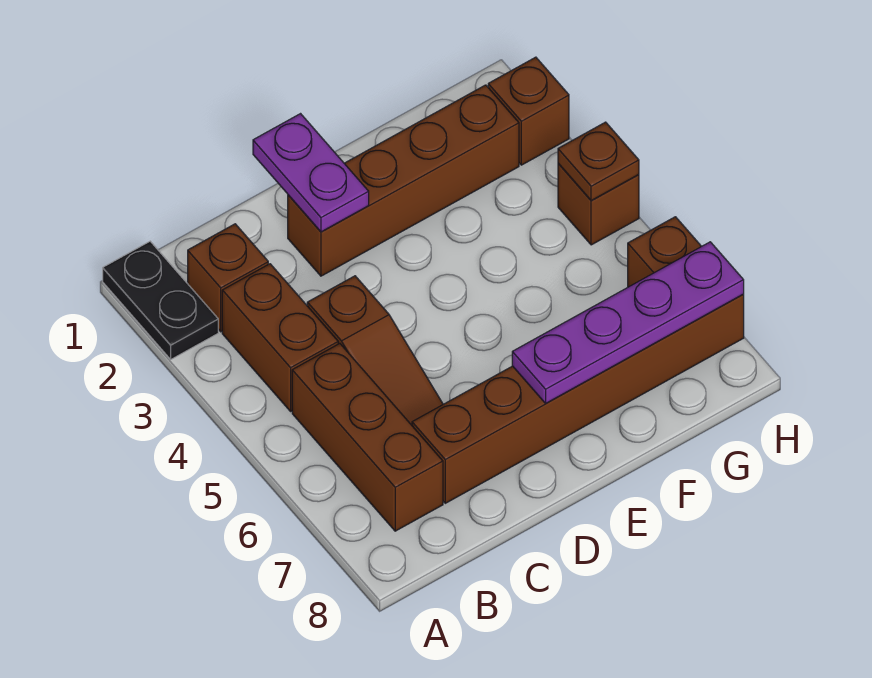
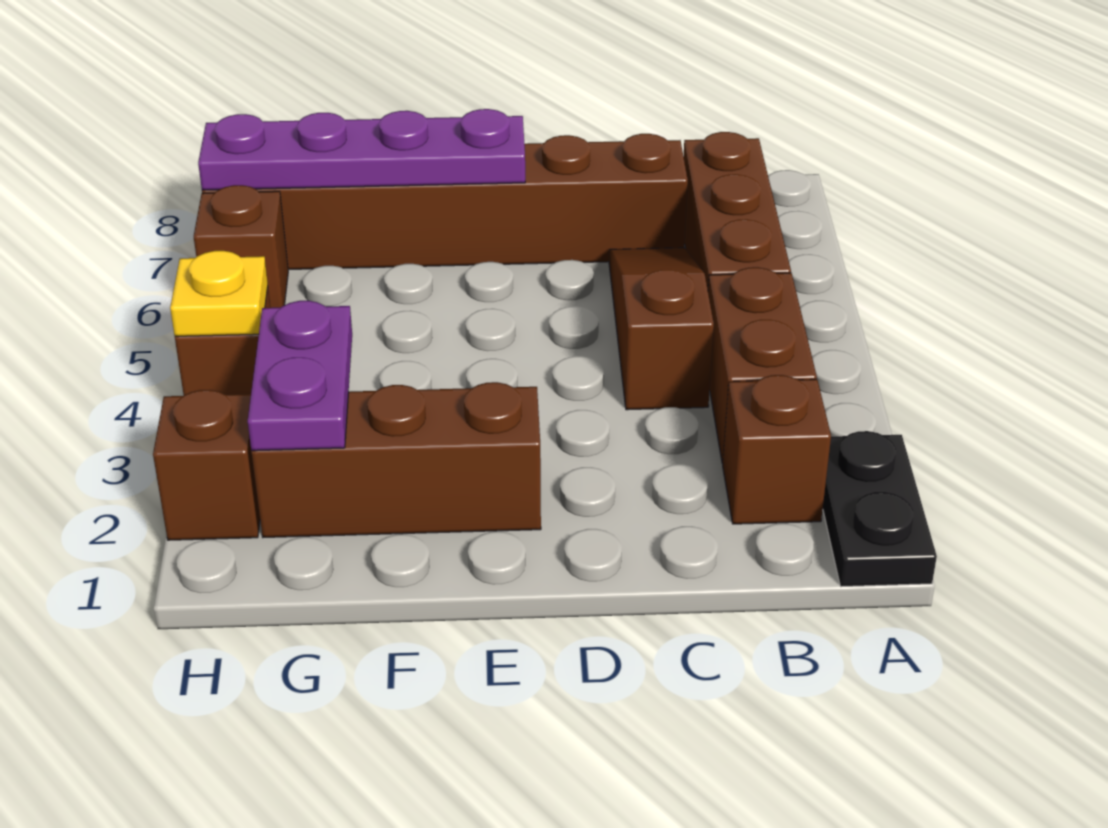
purple 1x2 plate [253,114,369,232] -> purple 1x2 plate moved to [248,301,352,451]
brown 1x4 brick [288,85,519,276] -> brown 1x3 brick [251,382,541,537]
brown 1x1 plate [558,122,639,201] -> yellow 1x1 plate [170,251,268,336]

